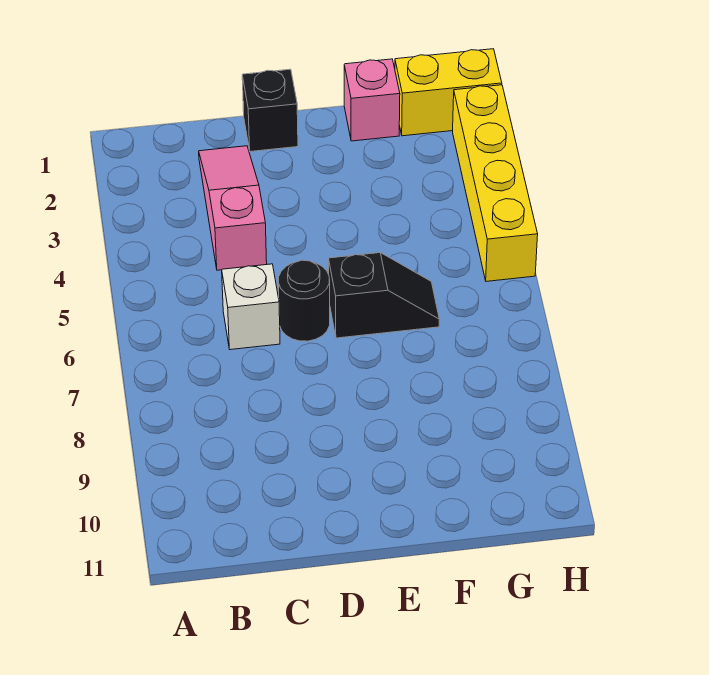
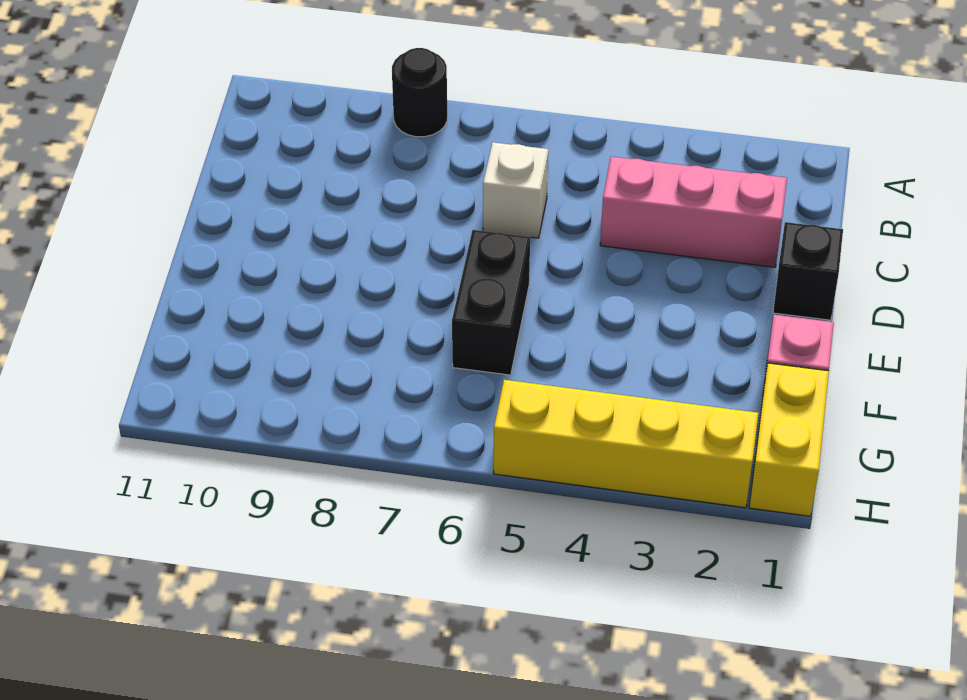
pink 1x3 slope [199,146,267,270] -> pink 1x3 brick [600,157,787,267]
black 1x1 round brick [278,260,330,341] -> black 1x1 round brick moved to [392,48,447,137]
black 1x2 slope [329,253,439,338] -> black 1x2 brick [452,230,530,375]

